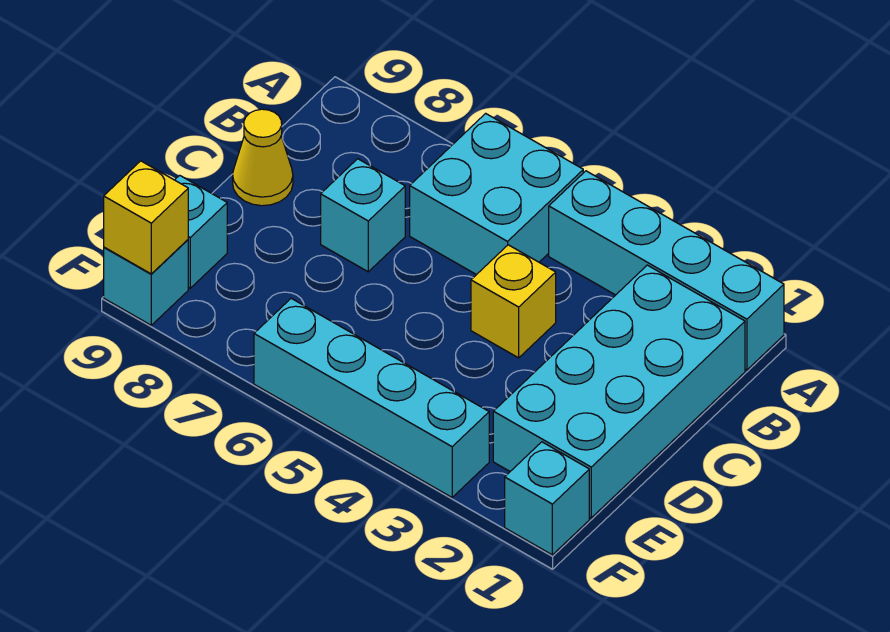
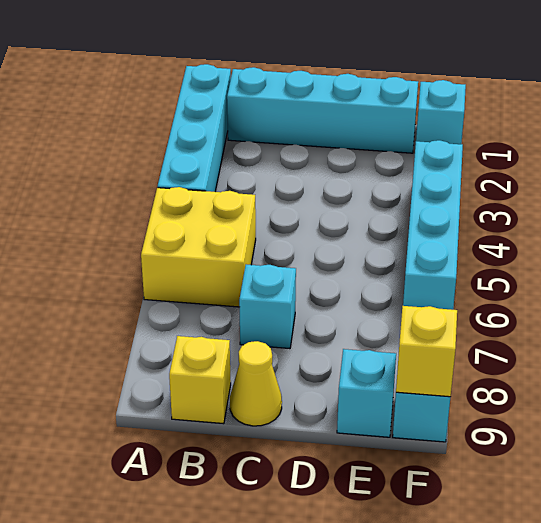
cyan 2x2 brick [410,113,583,275] -> yellow 2x2 brick [141,187,256,307]
cyan 2x4 brick [493,265,745,518] -> cyan 1x4 brick [227,67,418,153]
yellow 1x1 brick [471,245,556,358] -> yellow 1x1 brick moved to [169,336,231,424]

